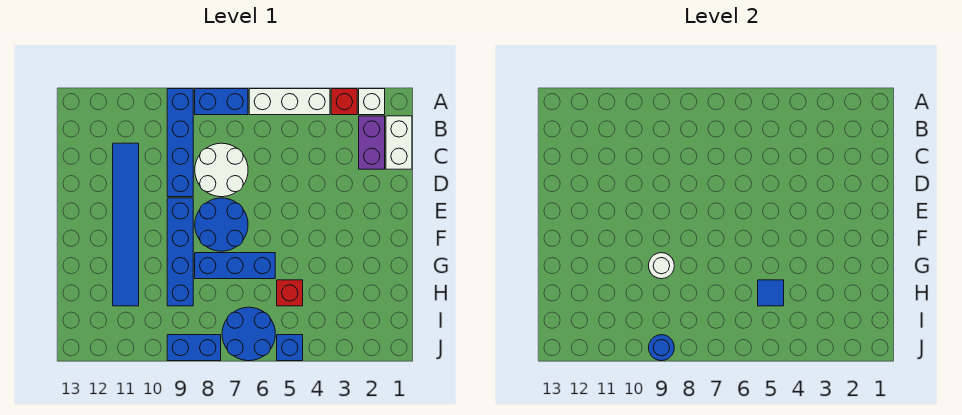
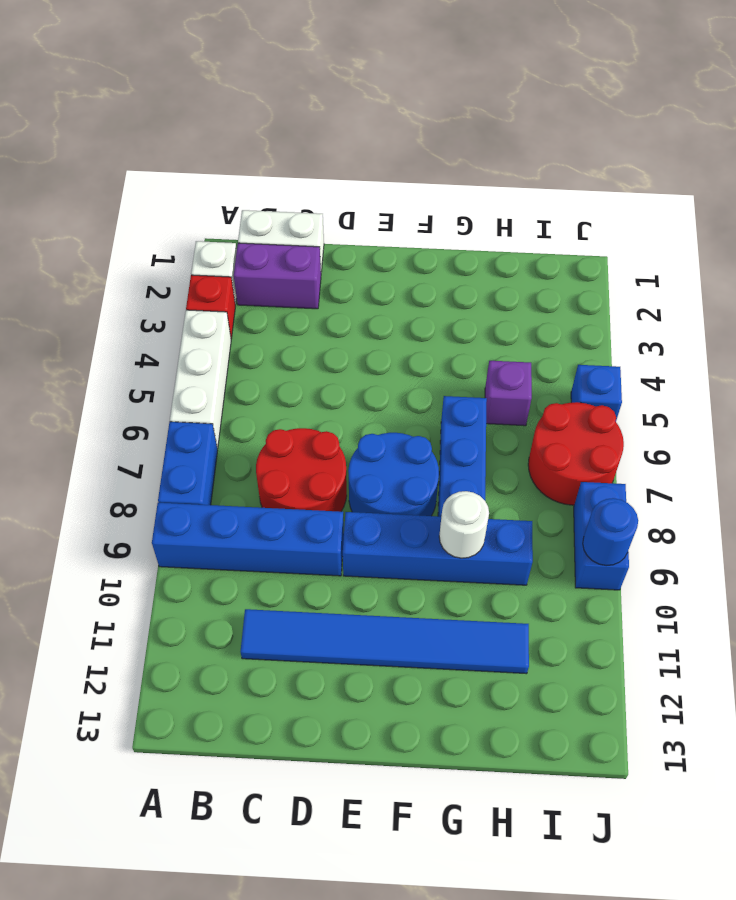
white 2x2 round brick [195,143,248,197] -> red 2x2 round brick [256,428,347,512]
red 1x1 brick [277,280,303,306] -> purple 1x1 brick [485,361,532,426]
blue 1x1 tile [758,280,784,306] -> none
blue 2x2 round brick [222,307,275,361] -> red 2x2 round brick [528,402,624,505]

